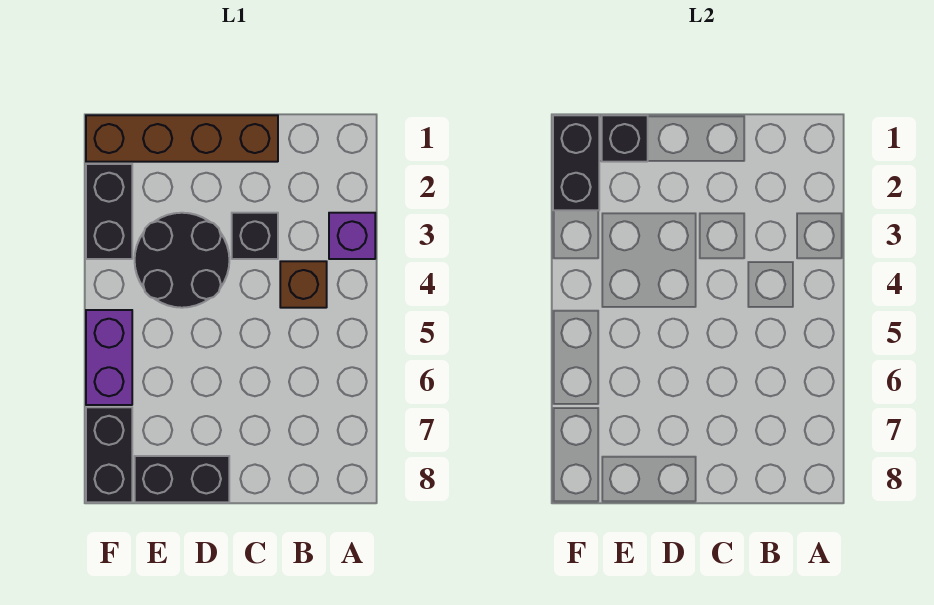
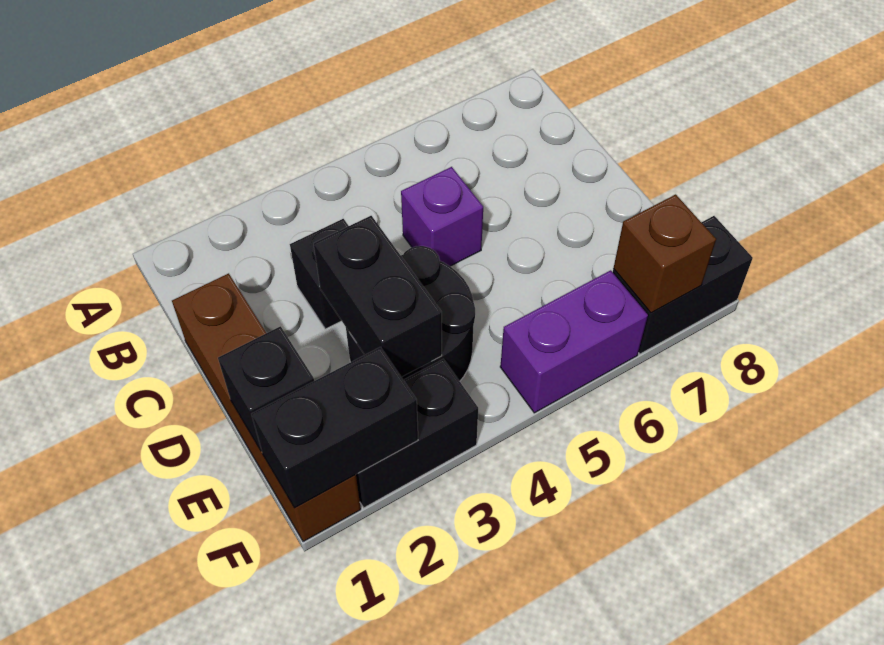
purple 1x1 brick [329,213,375,259] -> purple 1x1 brick moved to [401,167,483,266]
brown 1x1 brick [280,261,327,308] -> brown 1x1 brick moved to [613,194,716,313]
black 1x2 brick [135,456,229,502] -> black 1x2 brick moved to [314,216,442,377]

